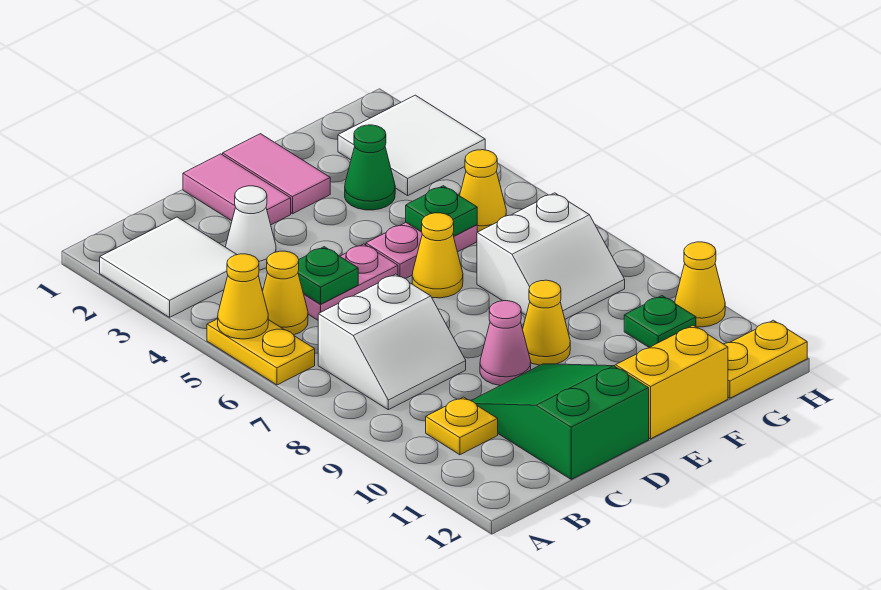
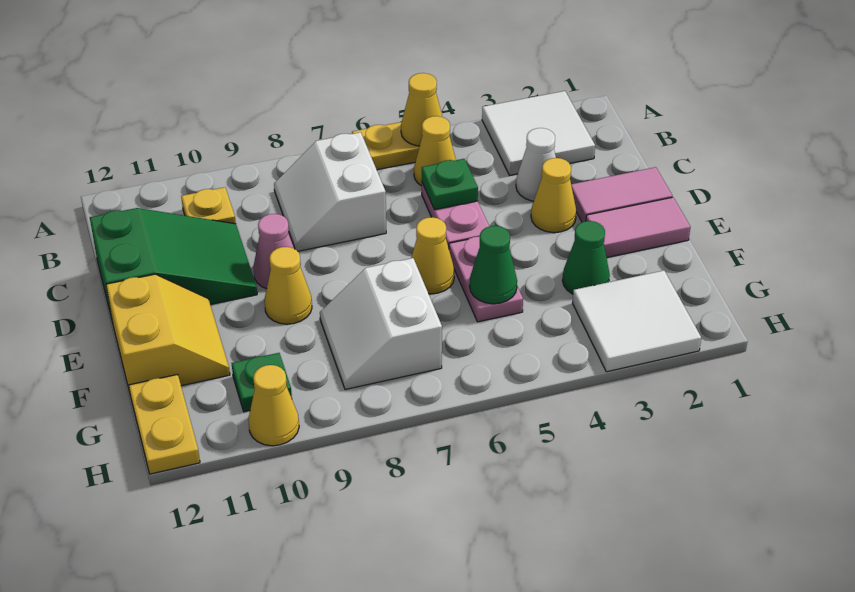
green 1x1 plate [406,186,477,236] -> green 1x1 cone [469,226,517,304]
yellow 1x1 cone [460,150,506,232] -> yellow 1x1 cone moved to [531,158,576,233]

